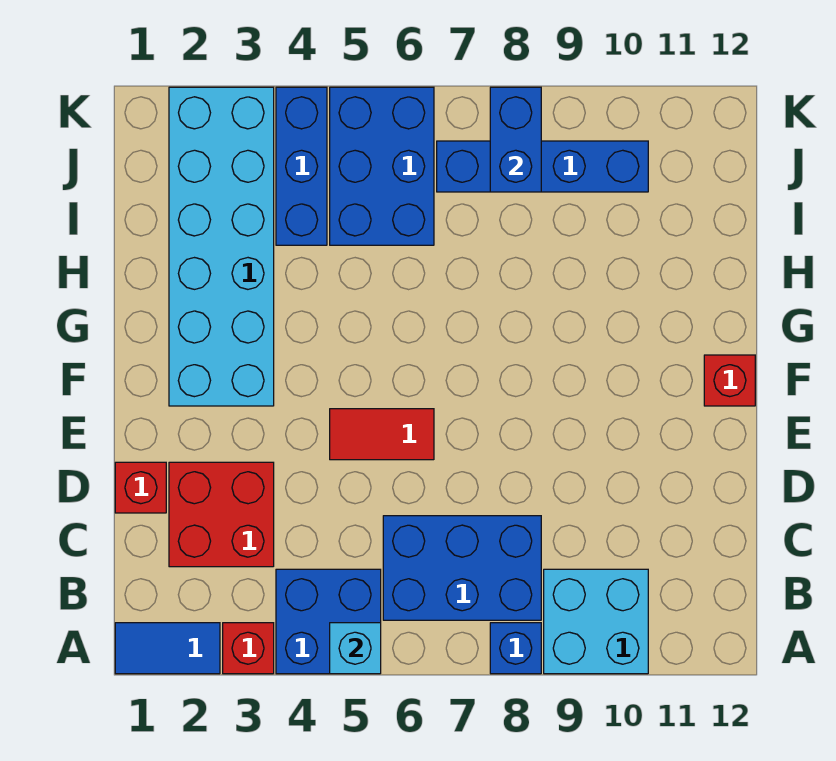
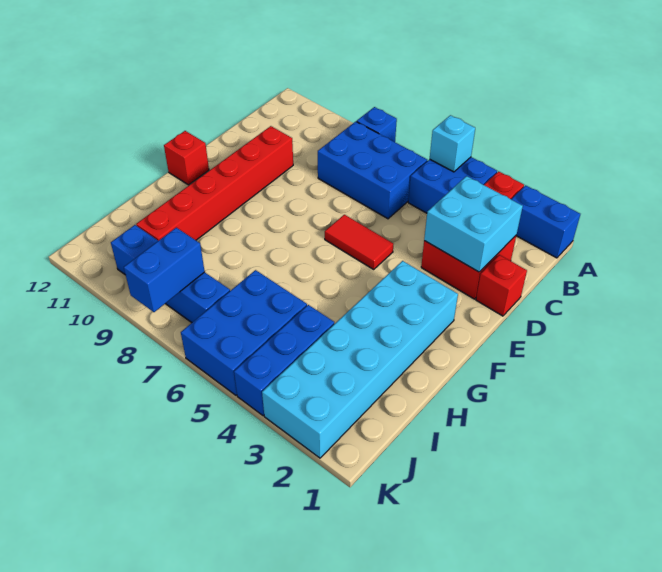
blue 1x2 tile [115,623,220,674] -> blue 1x2 brick [511,185,580,258]
cyan 2x2 brick [544,569,648,674] -> cyan 2x2 brick moved to [424,176,523,272]
none -> red 1x6 brick [136,126,293,241]

